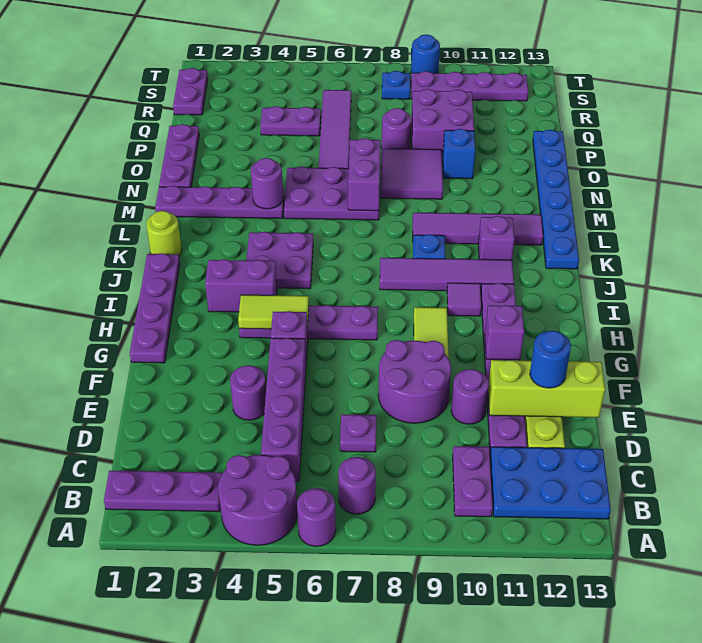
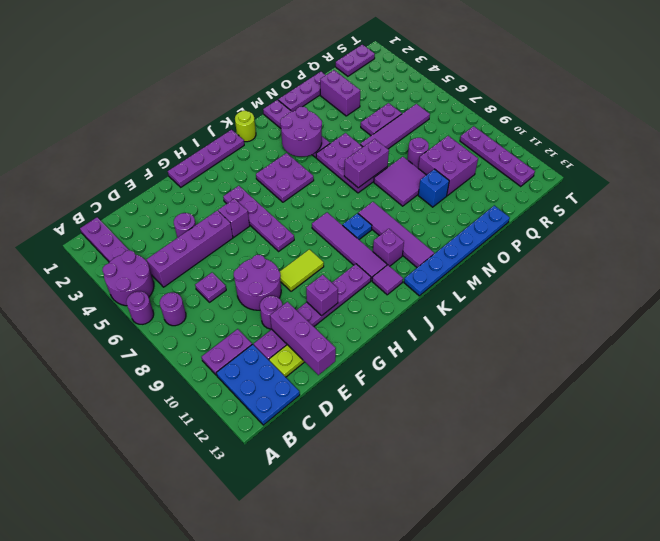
lime 1x3 brick [488,360,605,417] -> purple 1x3 brick [270,302,336,375]
blue 1x1 round brick [530,331,571,388] -> none
lime 1x2 tile [238,295,309,329] -> none
purple 1x2 brick [205,259,277,312] -> purple 1x2 brick moved to [320,70,360,116]
purple 1x1 tile [447,283,482,316] -> purple 1x1 tile moved to [372,265,403,295]
purple 1x1 round brick [251,158,283,209] -> purple 2x2 round brick [280,107,322,157]
purple 1x2 plate [260,106,321,136] -> purple 1x2 plate turned to [361,103,402,136]
blue 1x1 plate [382,71,410,99] -> none
blue 1x1 round brick [411,34,440,73] -> none

